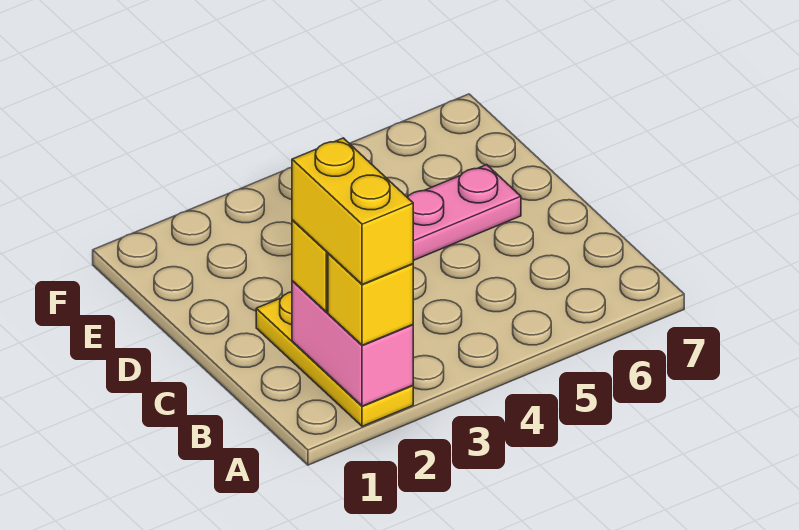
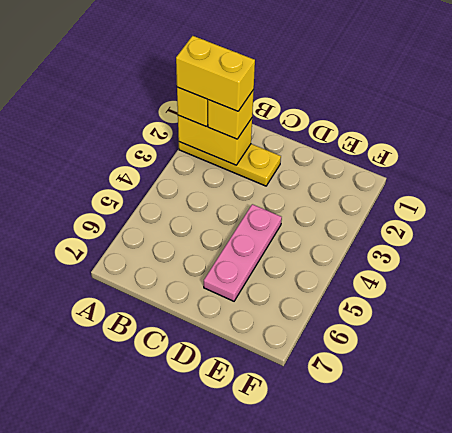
pink 1x2 brick [292,281,413,406] -> yellow 1x2 brick [178,115,252,165]

